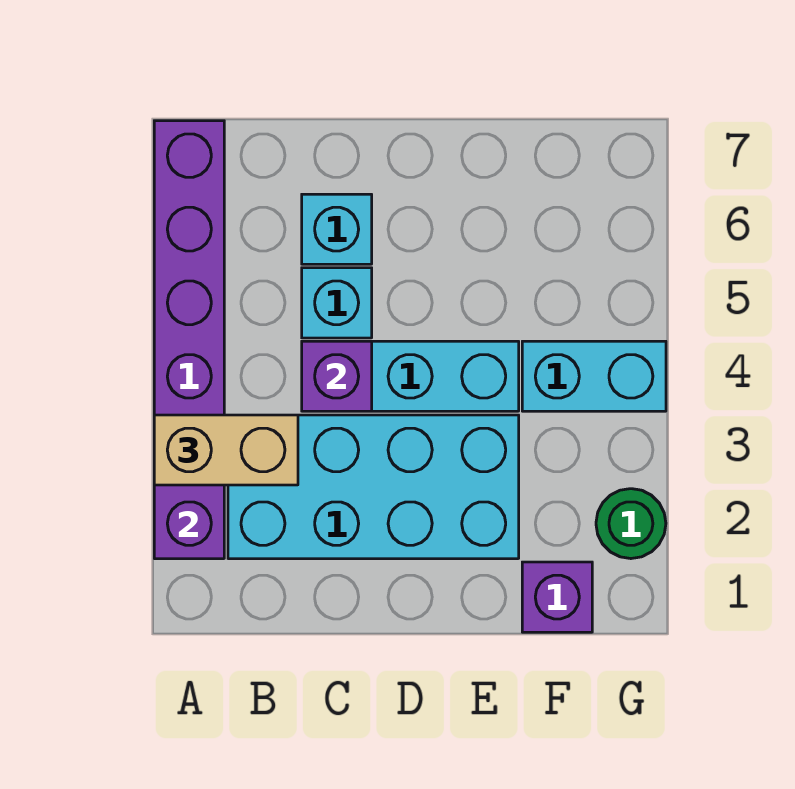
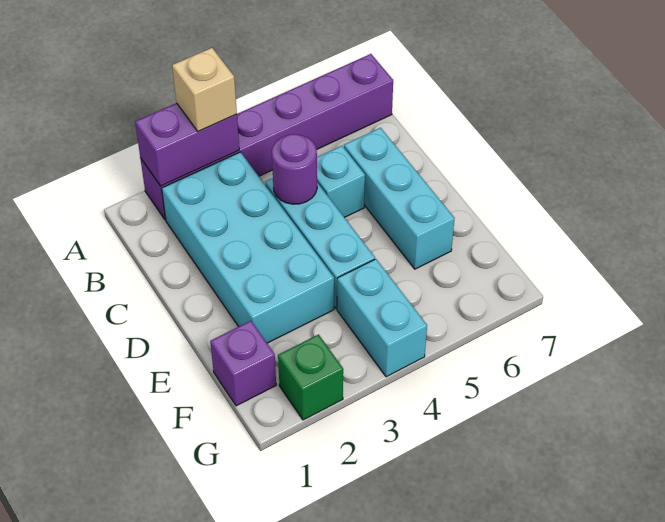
tan 1x2 brick [154,415,298,485] -> tan 1x1 brick [172,48,237,131]
purple 1x1 brick [302,341,372,411] -> purple 1x1 round brick [272,134,317,204]
cyan 1x1 brick [302,194,372,264] -> cyan 1x3 brick [344,128,455,269]
green 1x1 round brick [596,489,666,559] -> green 1x1 brick [278,335,343,420]

